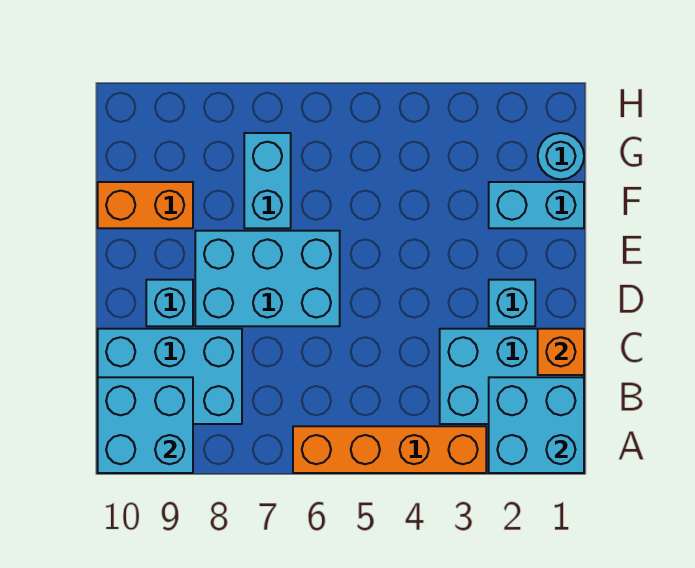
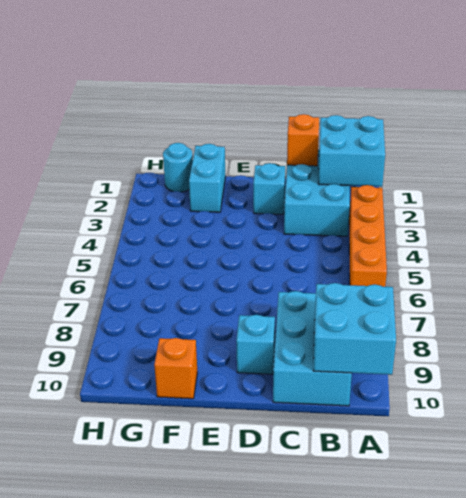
cyan 2x3 brick [195,231,340,326] -> none
cyan 1x2 brick [244,133,291,228] -> none
orange 1x2 brick [98,182,193,228] -> orange 1x1 brick [154,338,197,399]

